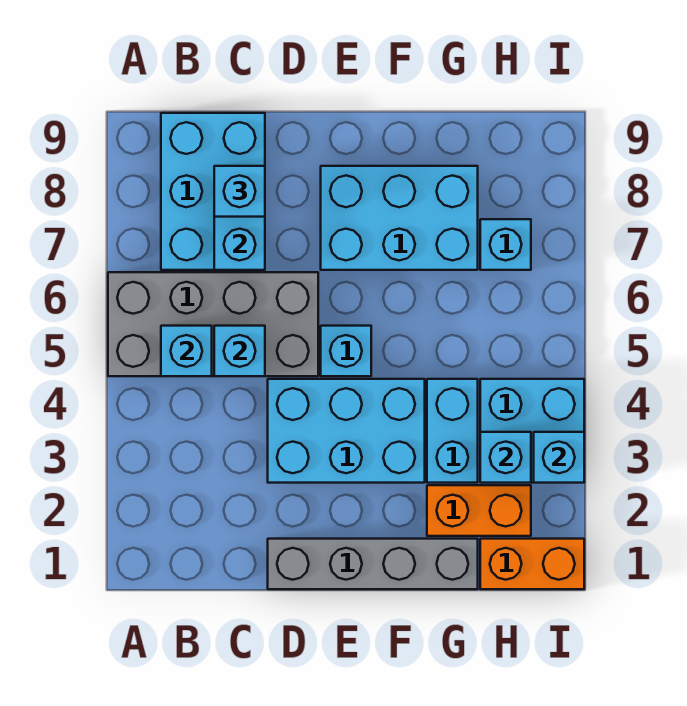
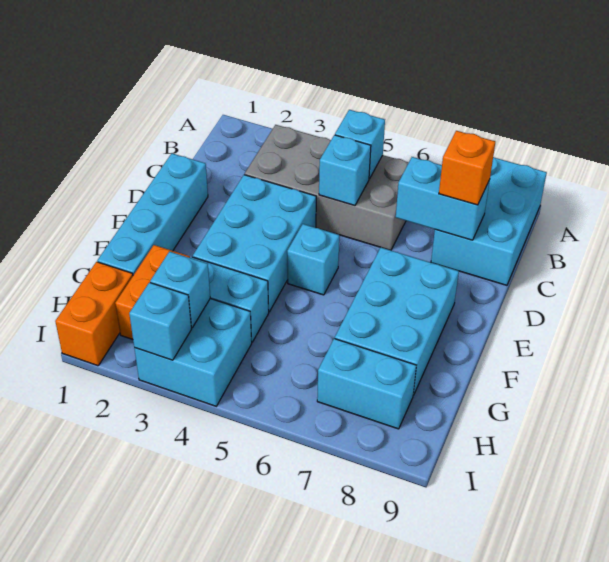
grey 2x4 brick [108,272,318,376] -> grey 2x4 brick turned to [245,125,409,250]
cyan 2x3 brick [161,113,265,270] -> cyan 2x3 brick turned to [431,157,547,285]
cyan 1x1 brick [214,166,265,217] -> orange 1x1 brick [439,131,495,205]
grey 1x4 brick [268,539,478,589] -> cyan 1x4 brick [97,153,208,275]
cyan 1x1 brick [480,219,531,270] -> cyan 1x2 brick [317,338,416,429]

